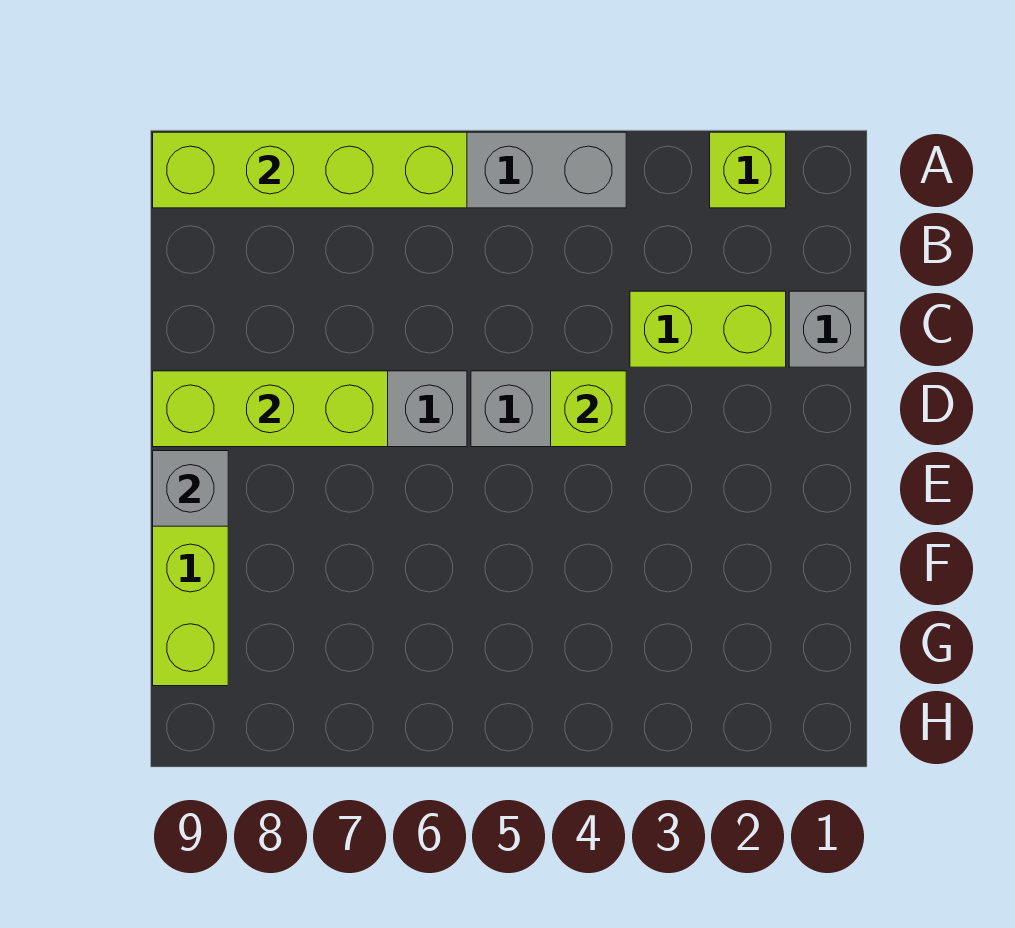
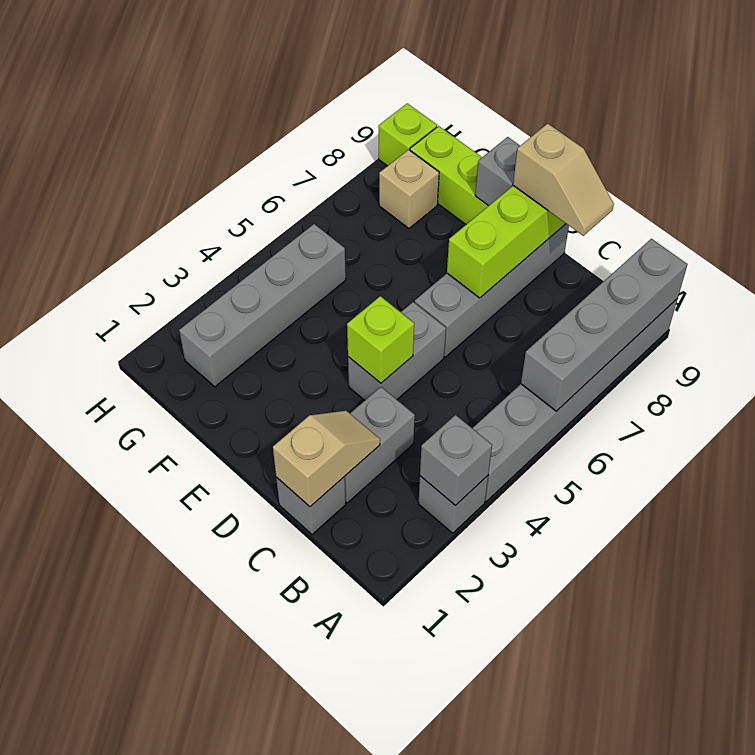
lime 1x1 brick [710,132,786,208] -> lime 1x1 brick moved to [379,103,437,166]
none -> grey 1x1 brick [418,476,488,533]
none -> grey 1x1 brick [420,415,492,506]
lime 1x4 brick [153,132,467,208] -> grey 1x4 brick [521,239,687,411]
none -> tan 1x2 slope [273,411,380,507]
lime 1x2 brick [630,291,786,367] -> grey 1x2 brick [344,387,415,503]
none -> tan 1x2 slope [513,124,614,236]
none -> grey 1x4 brick [179,224,346,387]
none -> tan 1x1 brick [379,150,439,228]

